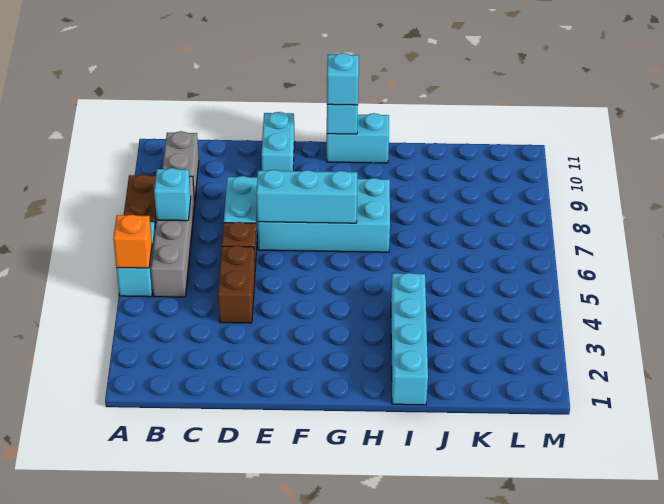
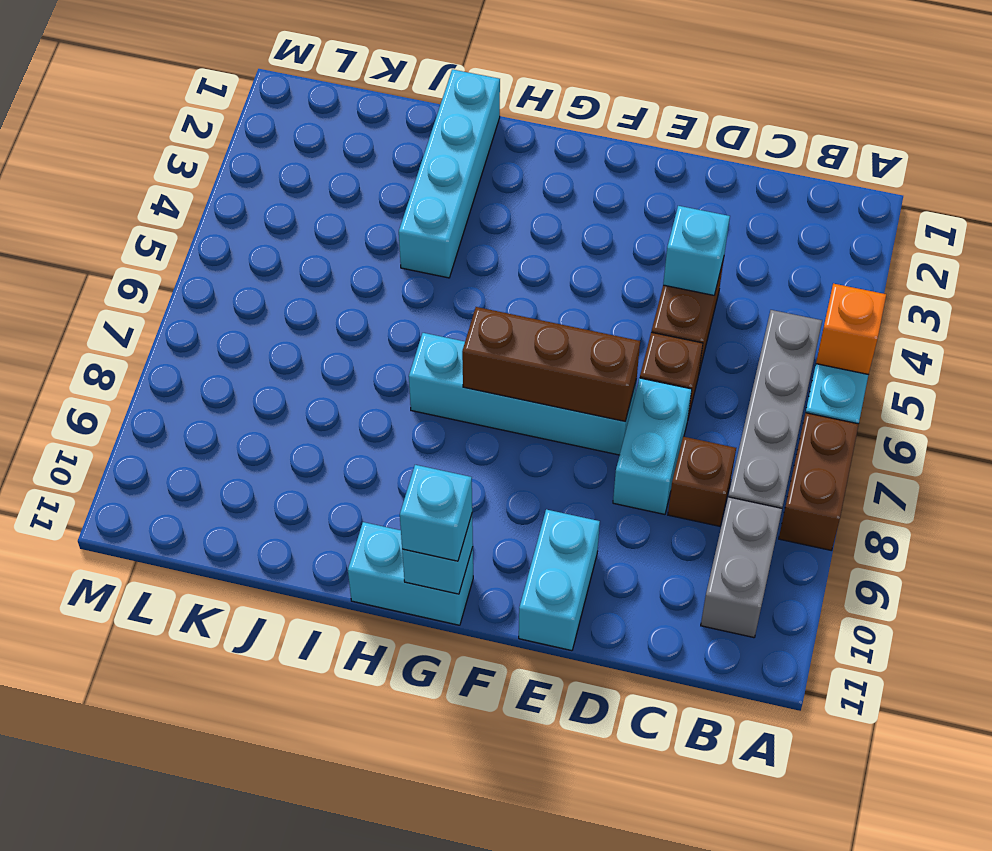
cyan 1x1 brick [154,168,191,221] -> cyan 1x1 brick moved to [663,206,730,295]
none -> brown 1x1 brick [668,437,736,526]
cyan 2x4 brick [257,178,390,252] -> cyan 1x4 brick [409,333,637,455]
cyan 1x3 brick [256,170,357,223] -> brown 1x3 brick [462,307,640,421]

